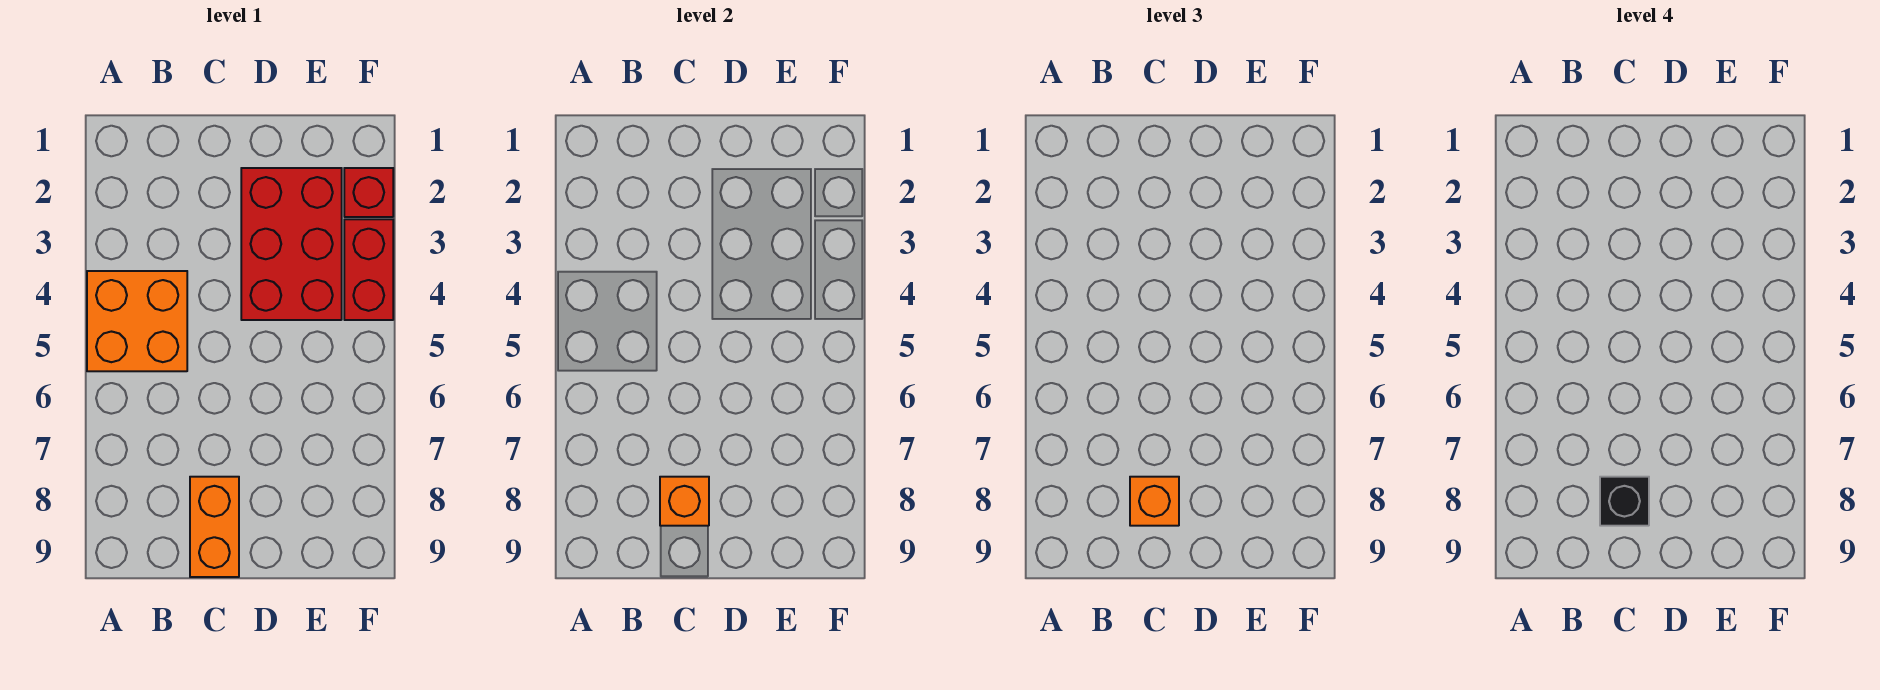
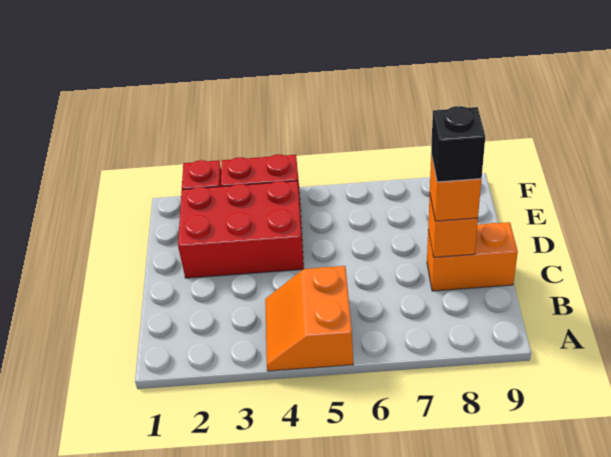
orange 2x2 brick [87,271,187,371] -> orange 2x2 slope [265,266,353,371]

